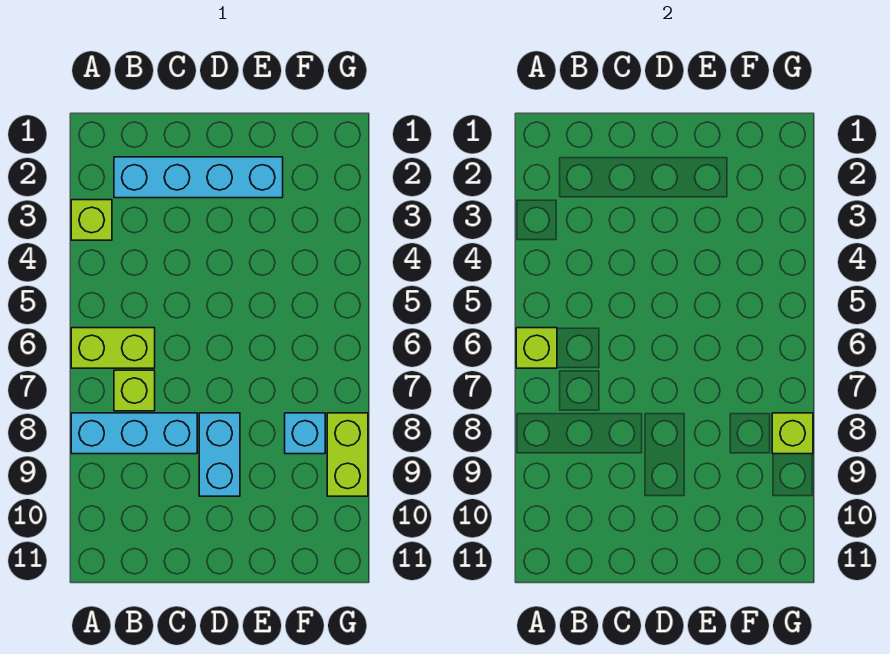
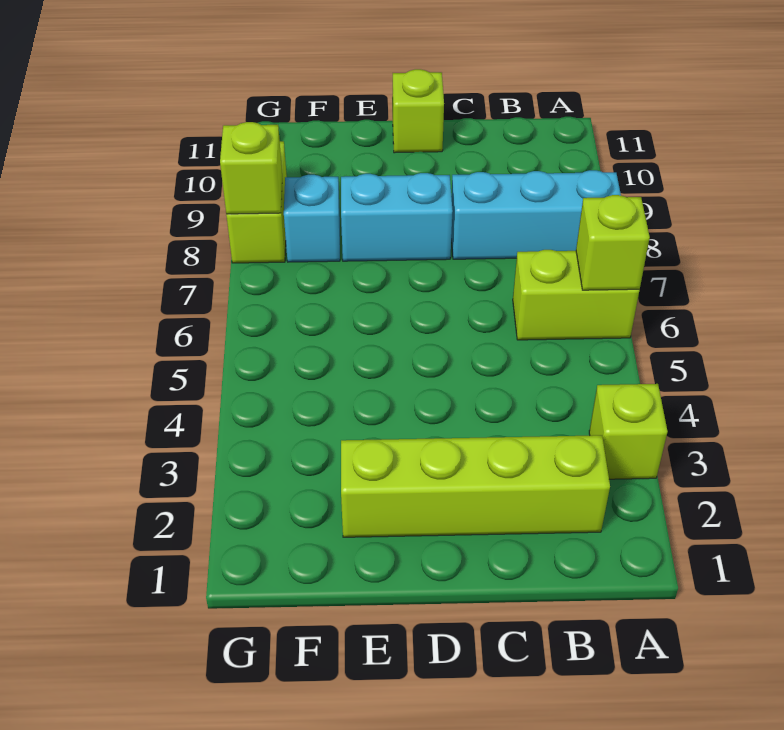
cyan 1x4 brick [114,157,283,198] -> lime 1x4 brick [341,435,610,537]
lime 1x1 brick [114,370,155,411] -> lime 1x1 brick moved to [393,69,444,153]
cyan 1x2 brick [199,413,240,496] -> cyan 1x2 brick turned to [341,173,453,261]

